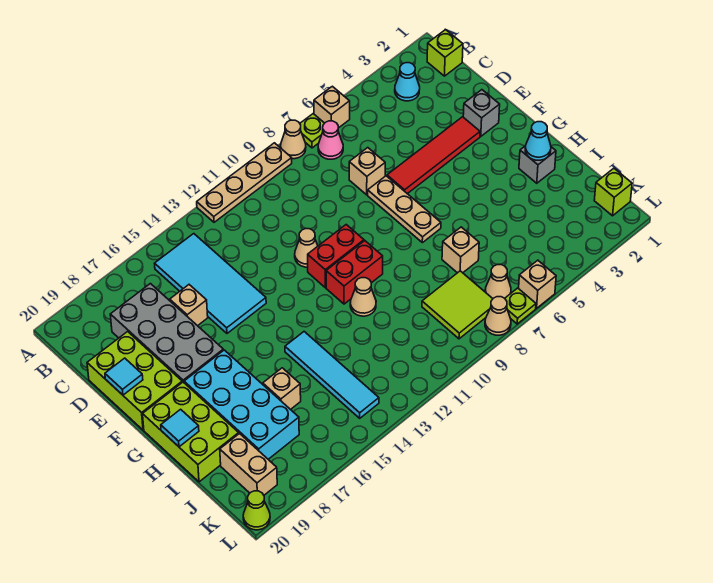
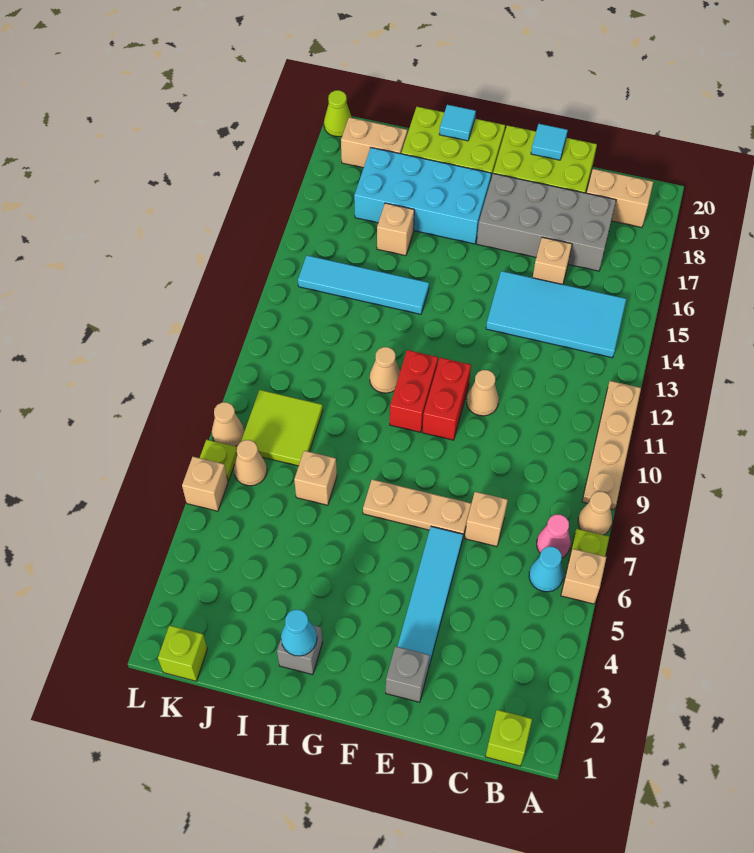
cyan 1x1 cone [395,63,420,101] -> cyan 1x1 cone moved to [529,547,564,592]
none -> tan 1x2 brick [587,169,653,227]
red 1x4 tile [387,117,480,194] -> cyan 1x4 tile [397,527,463,666]

